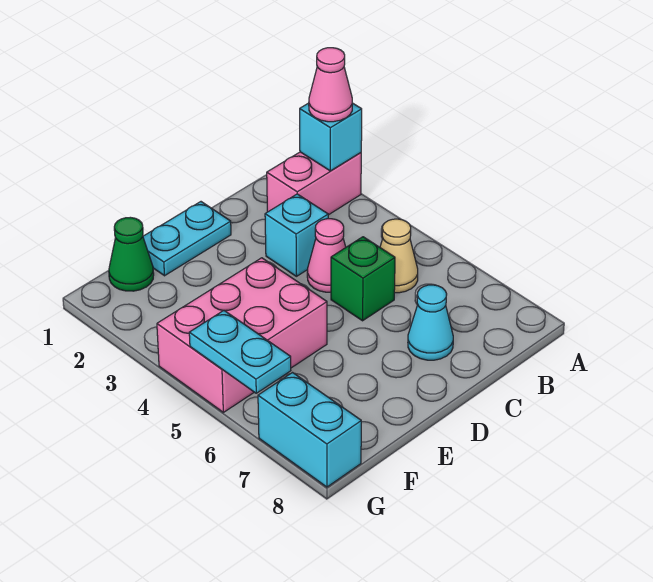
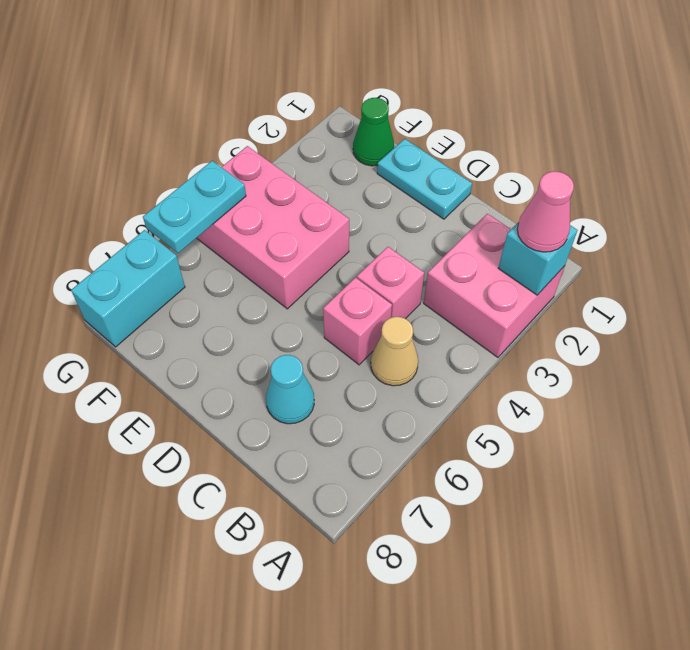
pink 1x2 brick [267,152,361,215] -> pink 2x2 brick [424,214,565,357]
cyan 1x1 brick [265,194,328,276] -> none
pink 1x1 cone [307,219,346,292] -> pink 1x1 brick [357,247,424,319]
green 1x1 brick [331,237,395,321] -> pink 1x1 brick [323,278,392,365]

